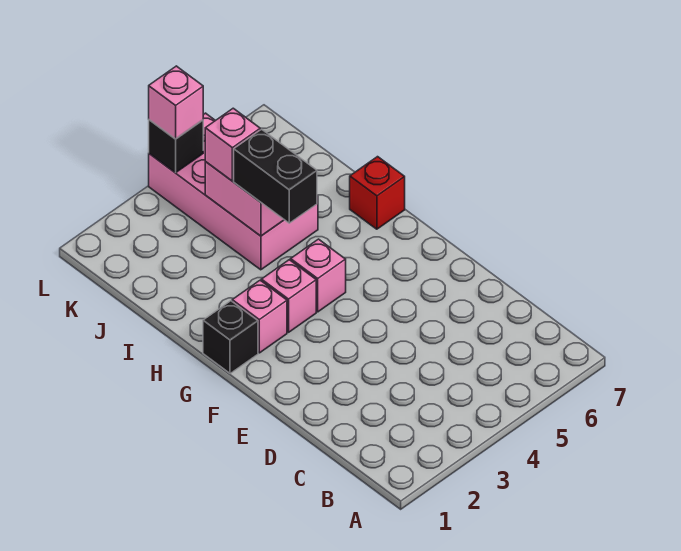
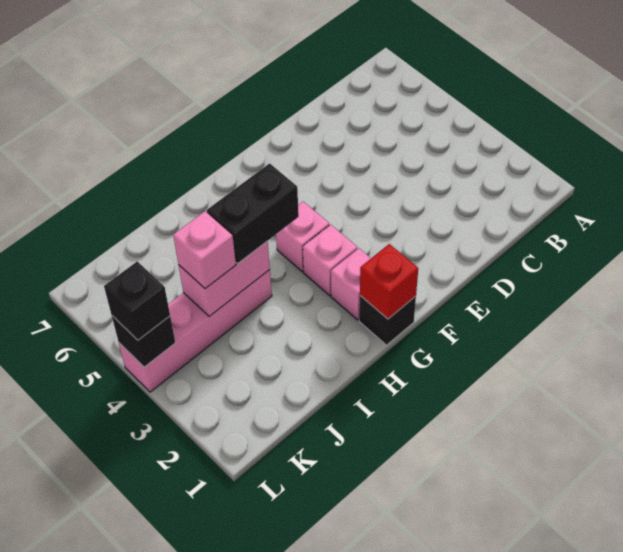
red 1x1 brick [350,157,405,229] -> red 1x1 brick moved to [360,244,418,319]
pink 2x4 brick [149,113,318,270] -> pink 1x4 brick [119,270,272,392]
pink 1x1 brick [149,66,203,139] -> black 1x1 brick [104,261,170,340]

